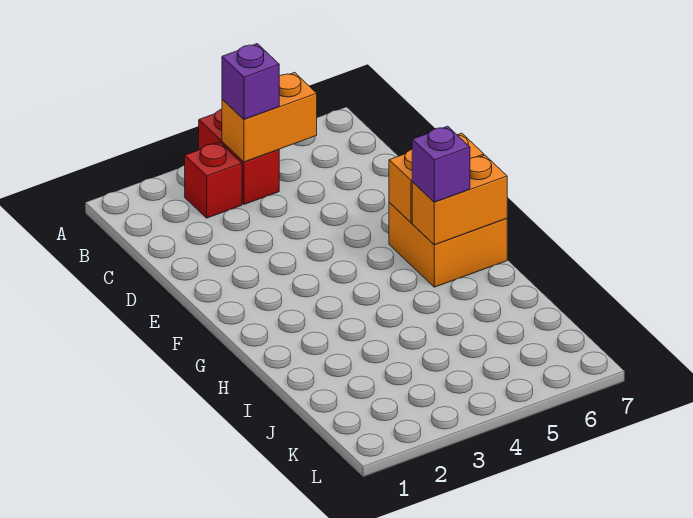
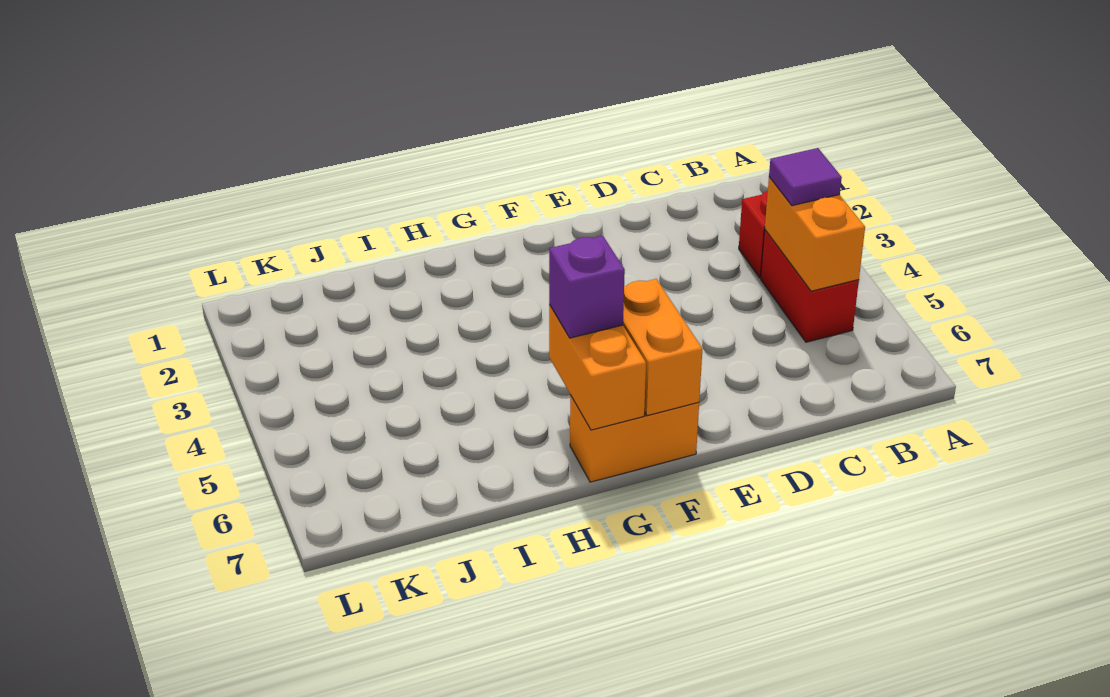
red 1x2 brick [199,109,279,204] -> red 1x2 brick turned to [761,230,859,342]
purple 1x1 brick [222,44,279,119] -> purple 1x1 tile [769,148,842,206]
orange 2x2 brick [389,203,507,287] -> orange 1x2 brick [570,395,699,482]

